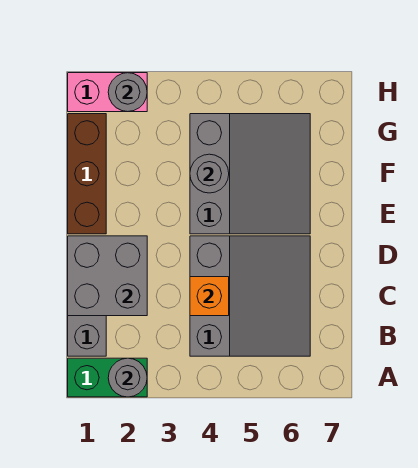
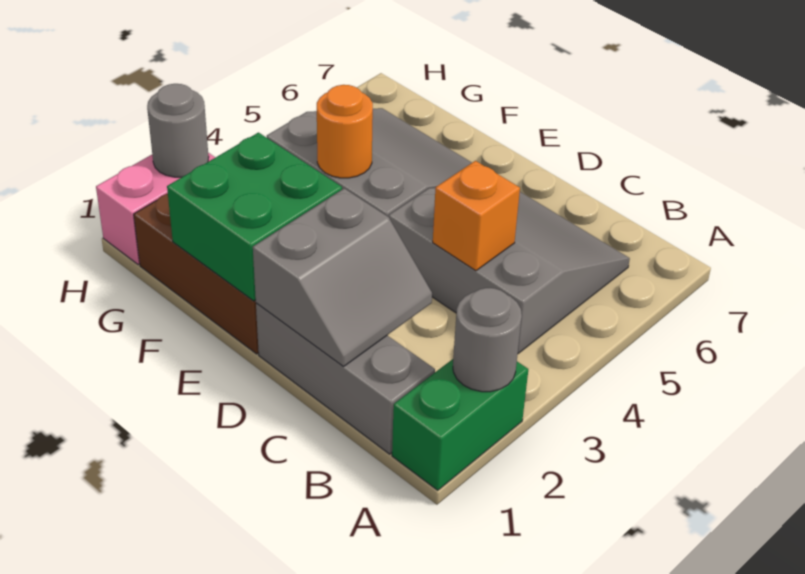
grey 2x2 brick [68,236,147,316] -> grey 2x2 slope [253,188,432,367]
none -> green 2x2 brick [167,133,342,301]
grey 1x1 round brick [190,154,229,193] -> orange 1x1 round brick [317,85,373,178]

